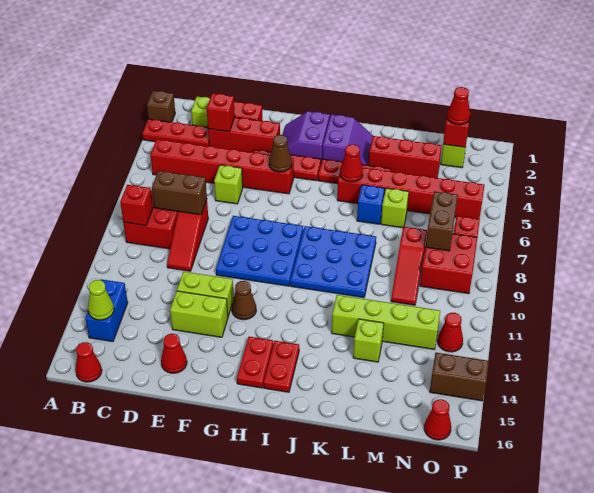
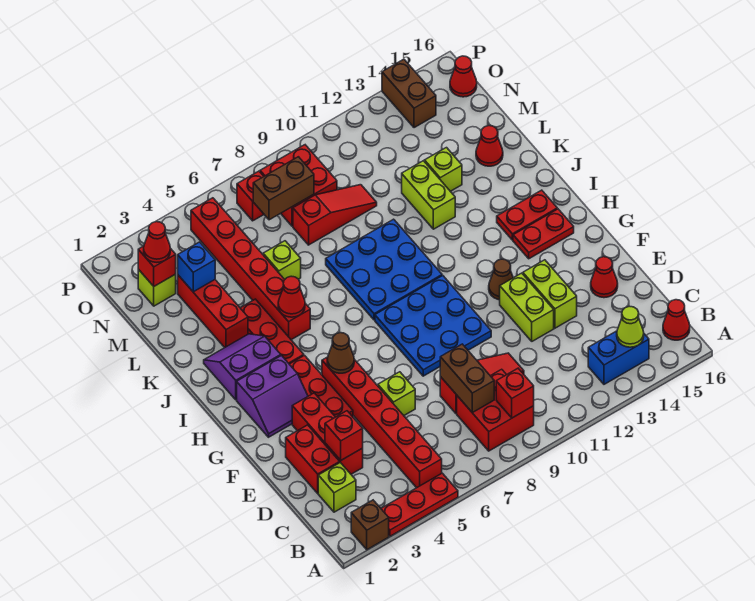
red 1x3 plate [142,119,209,146] -> red 1x3 plate turned to [381,473,458,536]
blue 1x1 brick [357,185,385,224] -> blue 1x1 brick moved to [178,242,215,292]
lime 1x4 brick [332,295,440,349] -> lime 1x2 brick [402,161,455,229]
red 1x1 cone [438,313,463,352] -> red 1x1 cone moved to [476,126,503,166]

